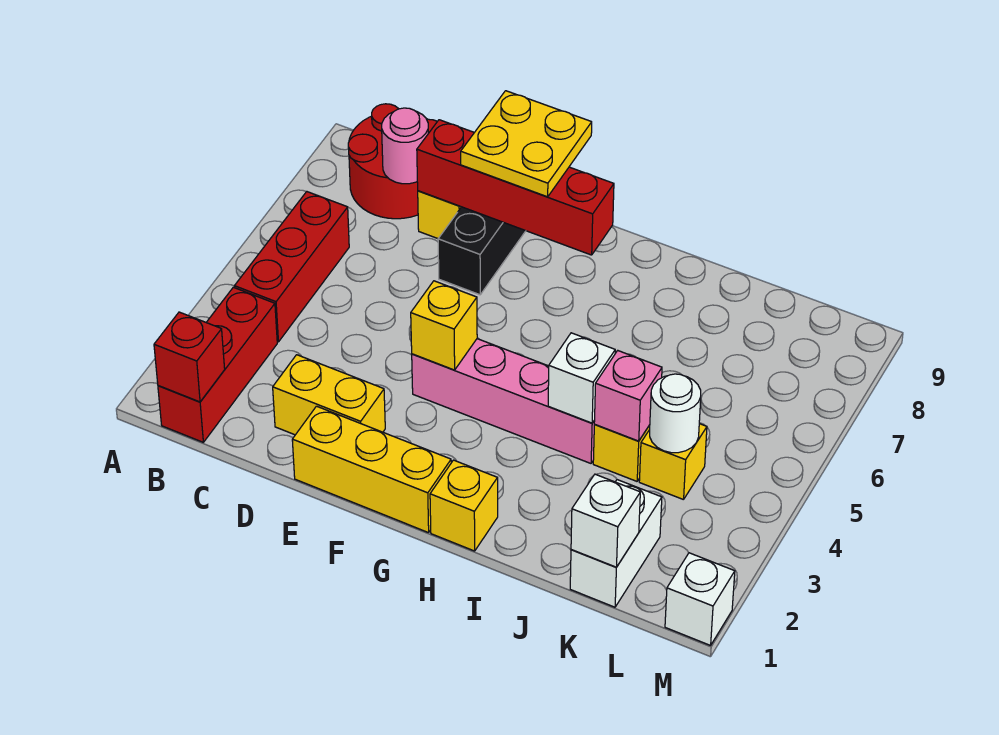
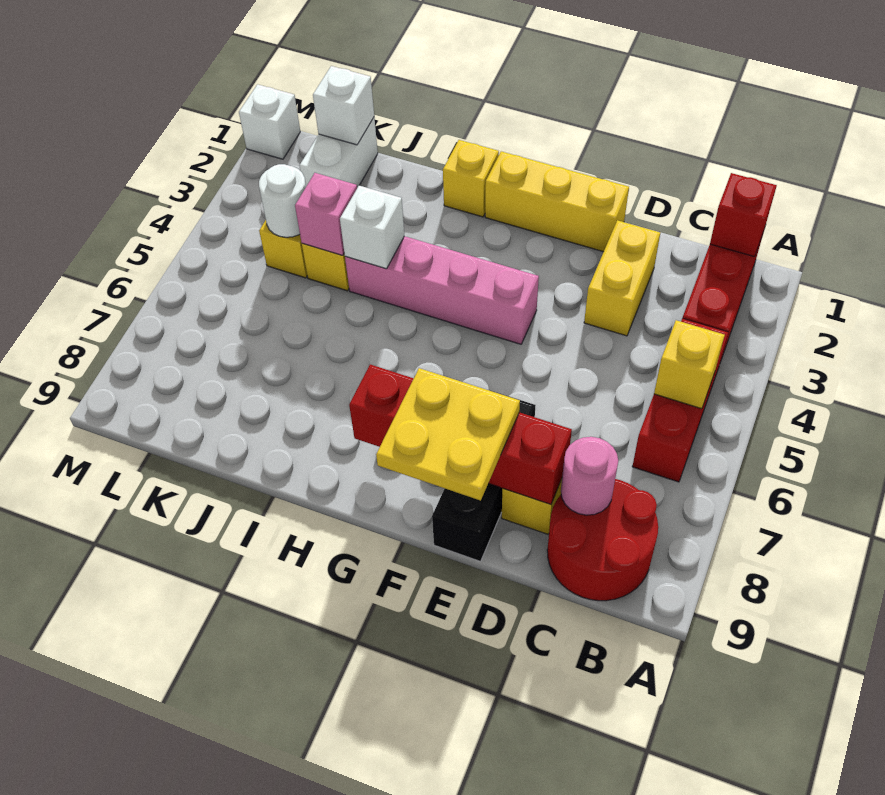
yellow 1x2 brick [273,355,385,435] -> yellow 1x2 brick turned to [584,220,661,336]
yellow 1x1 brick [411,281,477,370] -> yellow 1x1 brick moved to [654,320,725,409]

